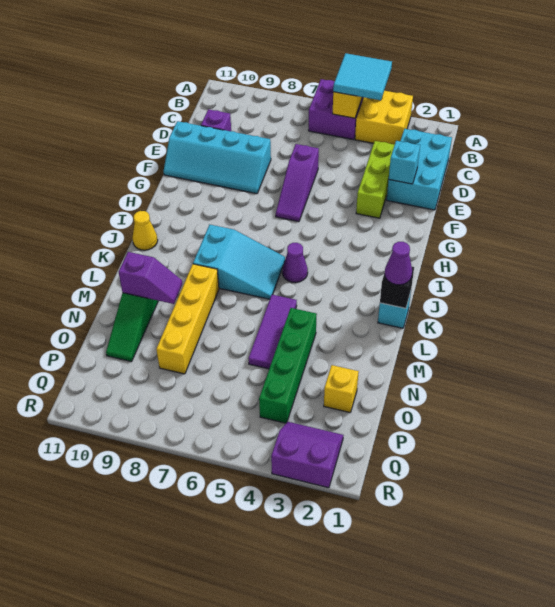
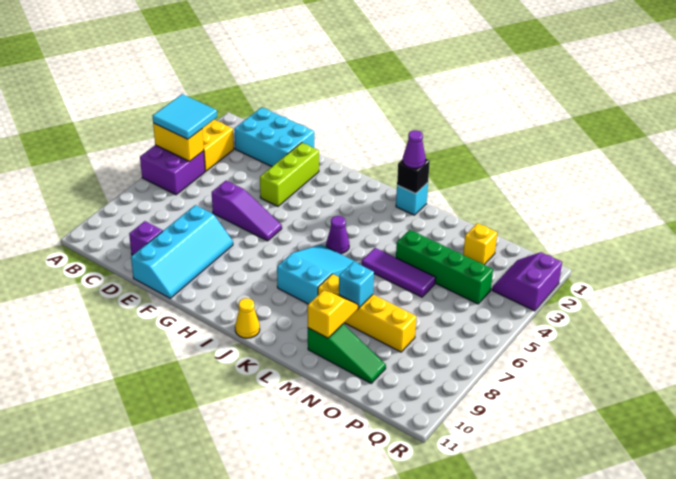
lime 1x3 brick [356,141,394,218] -> lime 1x3 brick turned to [260,143,319,206]
cyan 1x1 brick [389,141,420,184] -> cyan 1x1 brick moved to [339,262,374,308]
purple 1x2 slope [119,252,182,304] -> yellow 1x2 slope [308,290,358,338]

